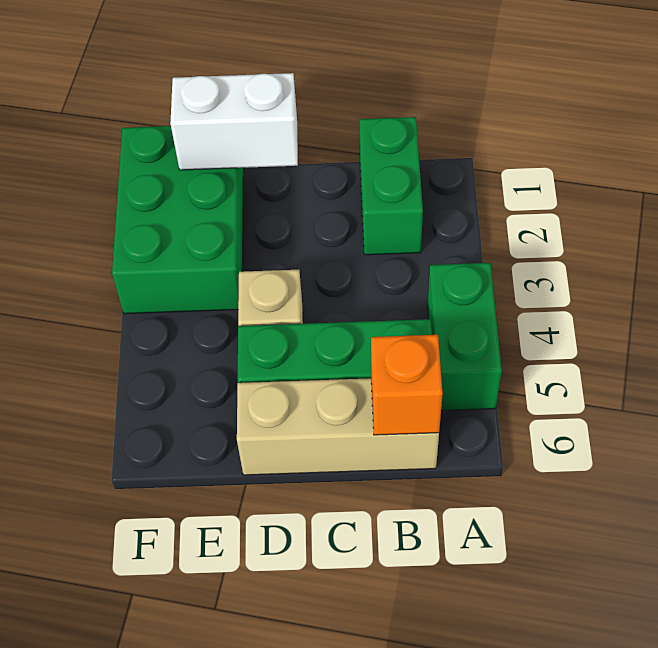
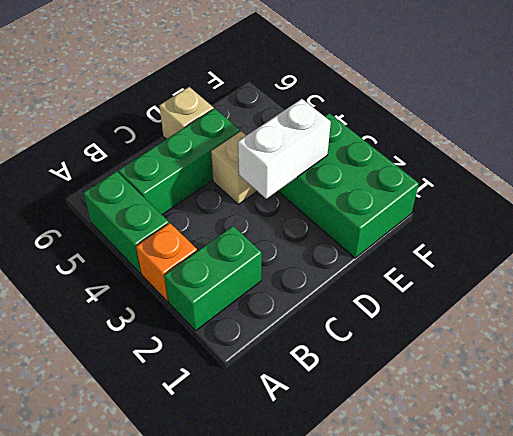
green 1x2 brick [359,117,423,255] -> green 1x2 brick turned to [164,226,262,331]
tan 1x3 brick [237,378,439,475] -> tan 1x1 brick [159,87,214,139]
orange 1x1 brick [371,335,443,435] -> orange 1x1 brick moved to [136,223,197,302]
white 1x2 brick [170,73,298,170] -> white 1x2 brick moved to [238,99,331,199]

